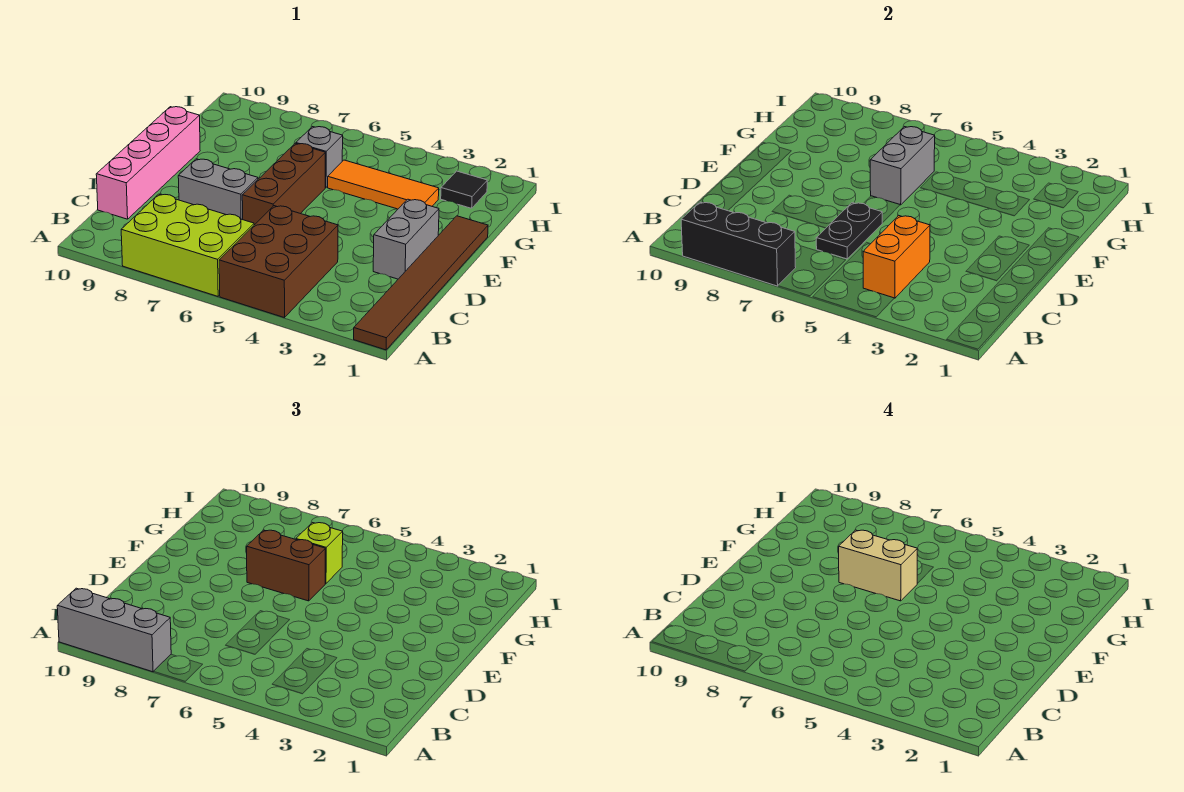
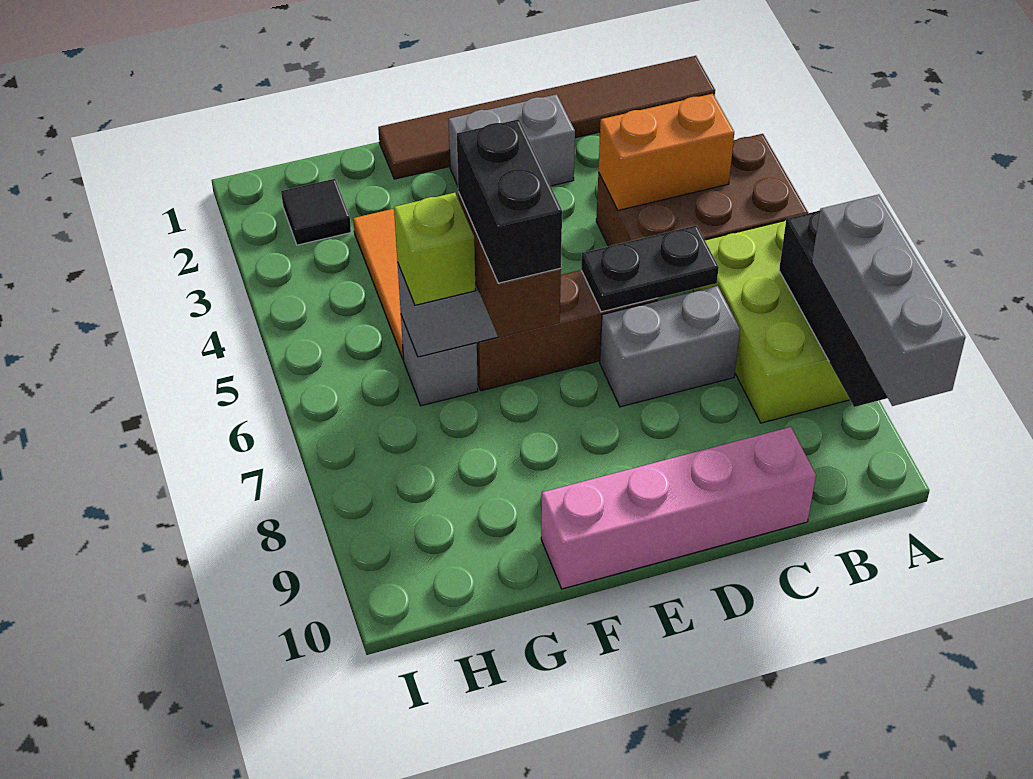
grey 1x2 brick [178,159,258,220] -> grey 1x2 brick turned to [600,286,740,407]
tan 1x2 brick [839,530,917,601] -> black 1x2 brick [457,119,562,283]

